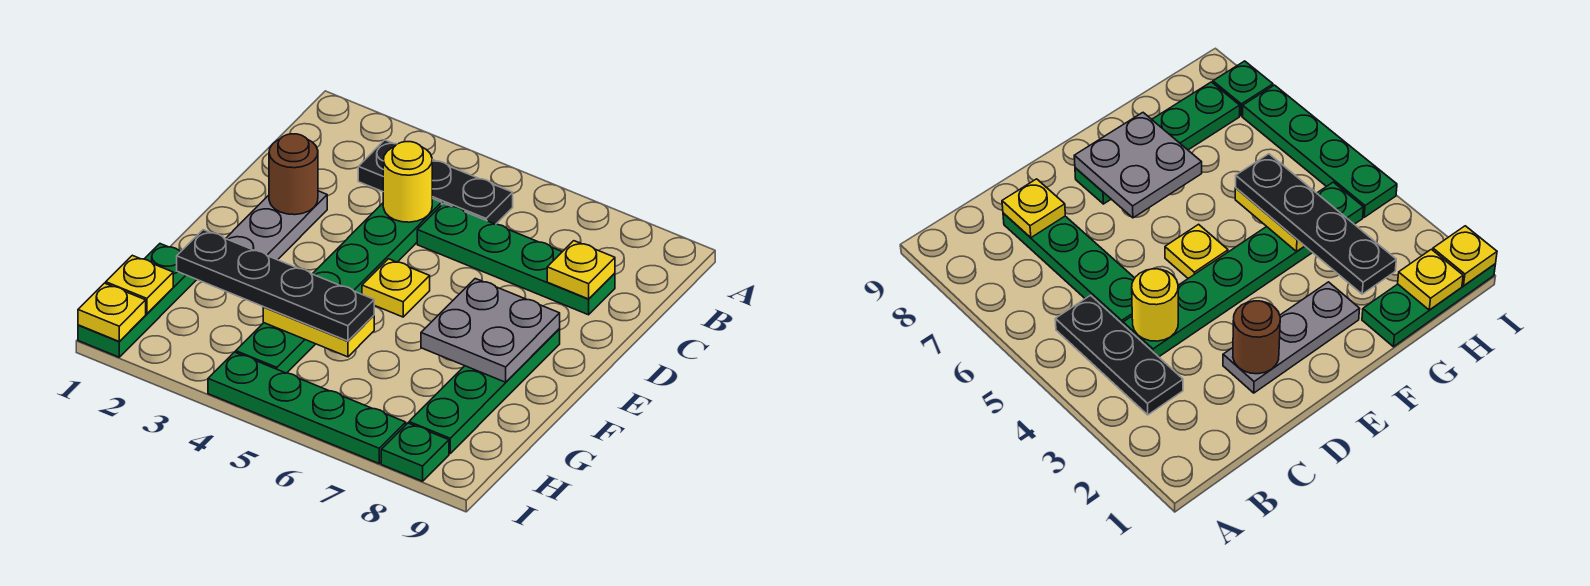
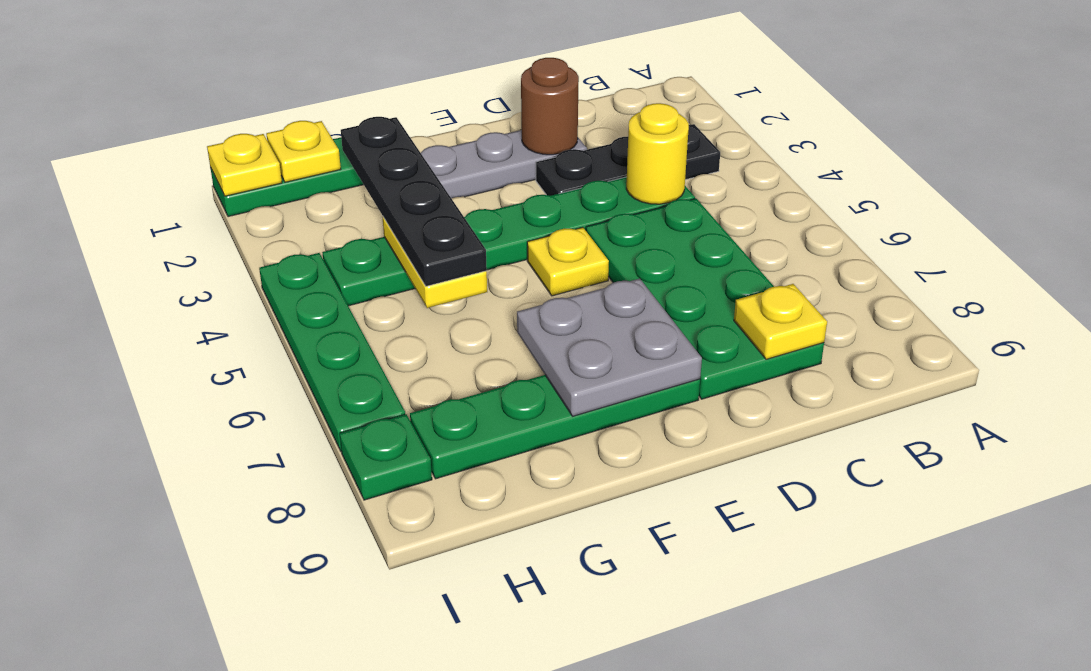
black 1x3 plate [358,140,513,224] -> black 1x3 plate turned to [536,124,720,196]
green 1x4 plate [417,203,615,315] -> green 2x4 plate [586,199,824,399]

